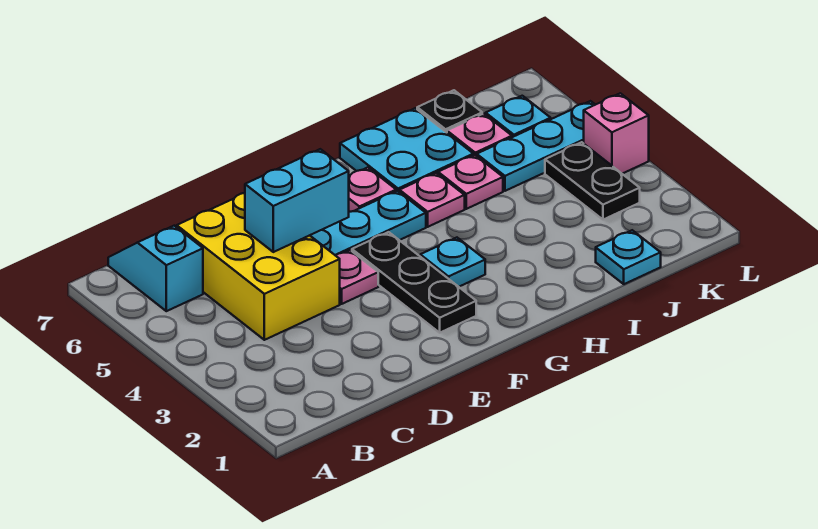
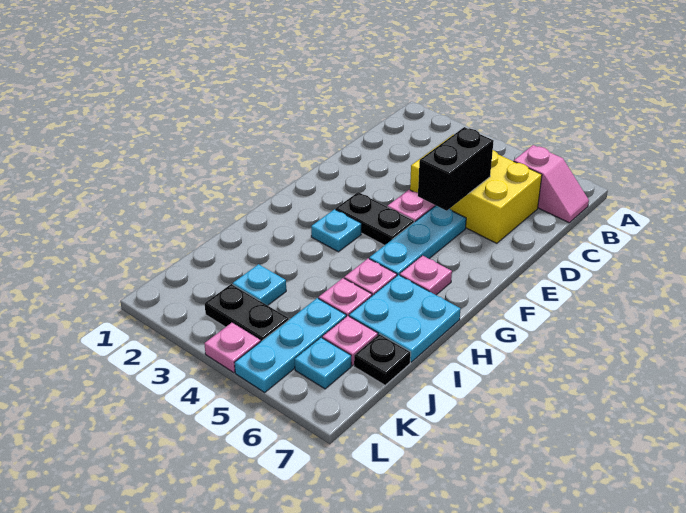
cyan 1x2 slope [108,226,203,311] -> pink 1x2 slope [514,145,589,223]
cyan 1x2 brick [245,149,349,252] -> black 1x2 brick [418,127,494,211]
black 1x3 plate [352,232,476,333] -> black 1x2 plate [336,192,414,245]
cyan 1x1 plate [596,230,661,284] -> cyan 1x1 plate moved to [233,264,286,305]
pink 1x1 brick [584,93,649,174] -> pink 1x1 plate [204,322,261,373]

